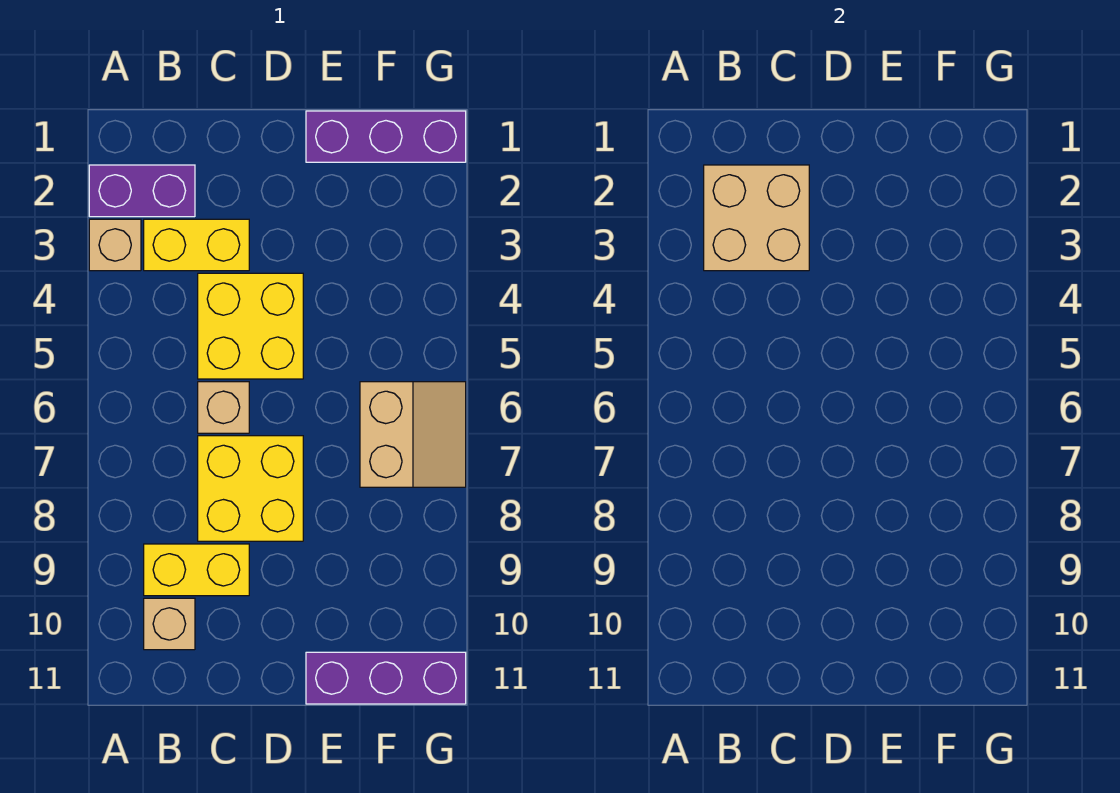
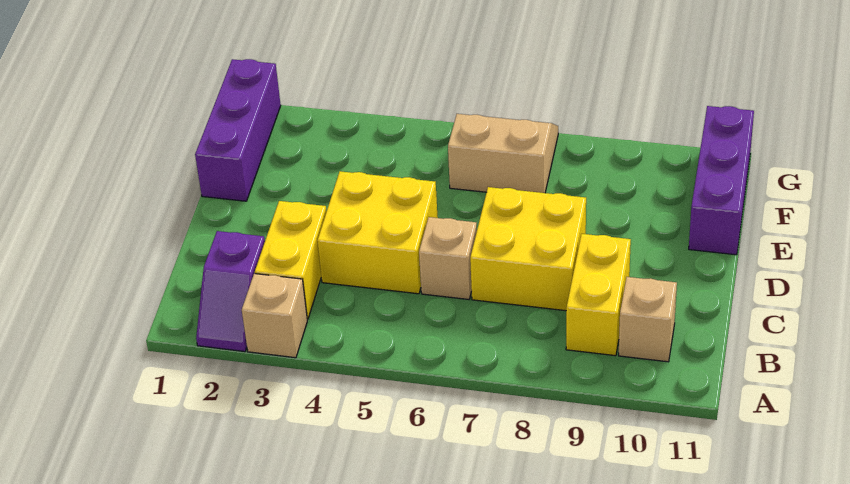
purple 1x2 brick [89,165,195,217] -> purple 1x2 slope [196,231,265,352]
tan 2x2 brick [704,165,809,271] -> none

